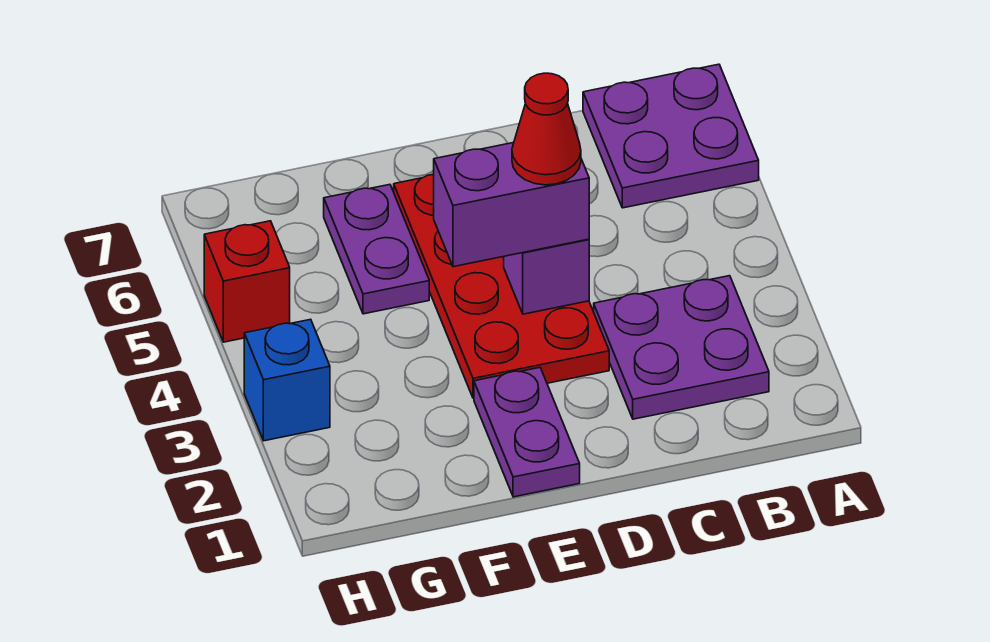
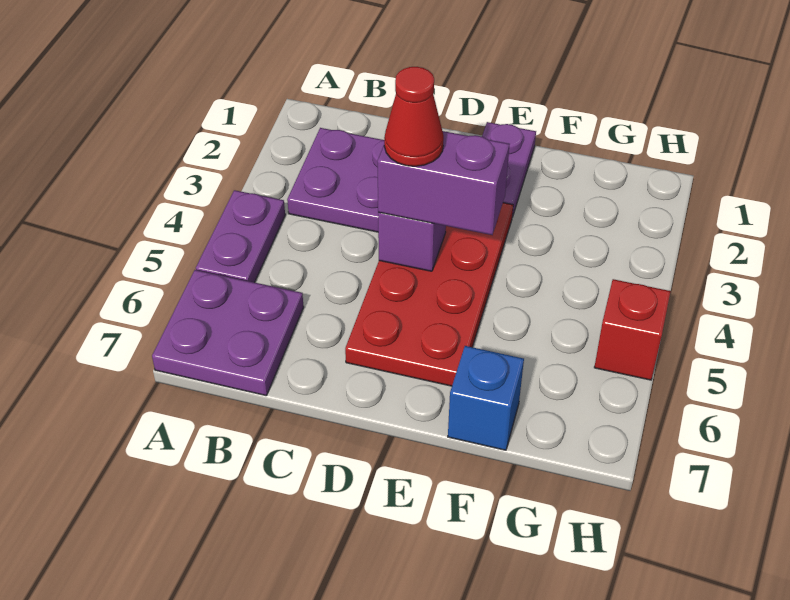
purple 1x2 plate [324,185,429,314] -> purple 1x2 plate moved to [196,190,285,283]
blue 1x1 brick [244,319,330,441] -> blue 1x1 brick moved to [448,346,524,450]

